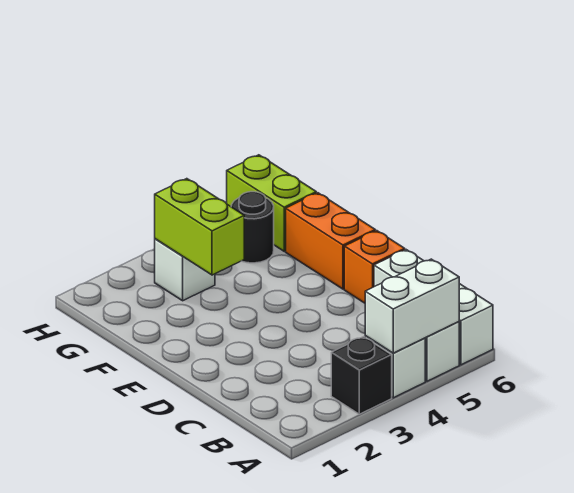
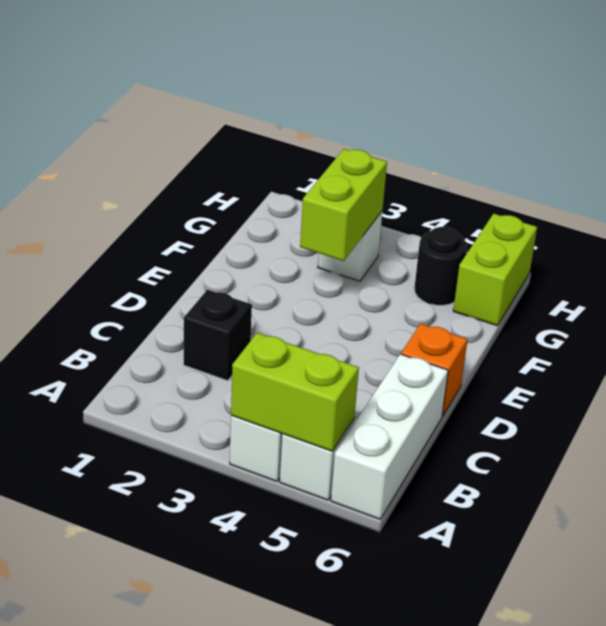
black 1x1 brick [331,337,392,414] -> black 1x1 brick moved to [184,290,252,381]
white 1x2 brick [365,259,459,353] -> lime 1x2 brick [231,333,359,451]
orange 1x2 brick [286,193,375,289] -> none

